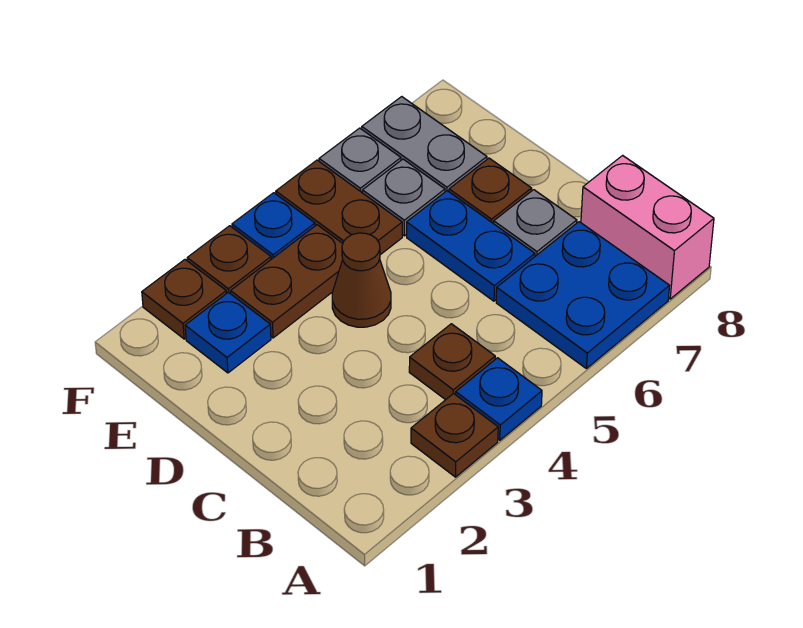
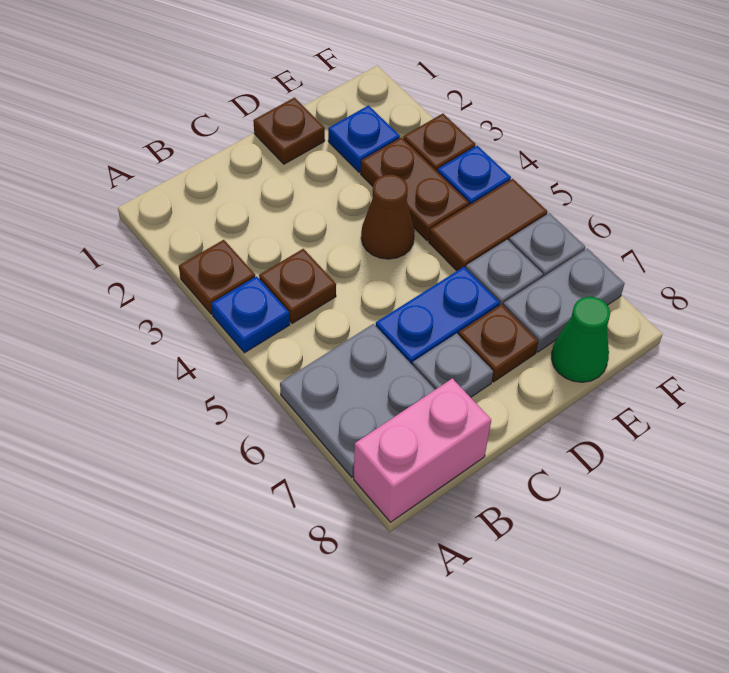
blue 2x2 plate [496,222,669,368] -> grey 2x2 plate [280,324,435,477]
brown 1x2 plate [276,160,402,255] -> brown 1x2 tile [429,179,547,271]
none -> green 1x1 cone [551,297,610,382]
brown 1x1 plate [142,260,226,339] -> brown 1x1 plate moved to [253,98,325,164]

